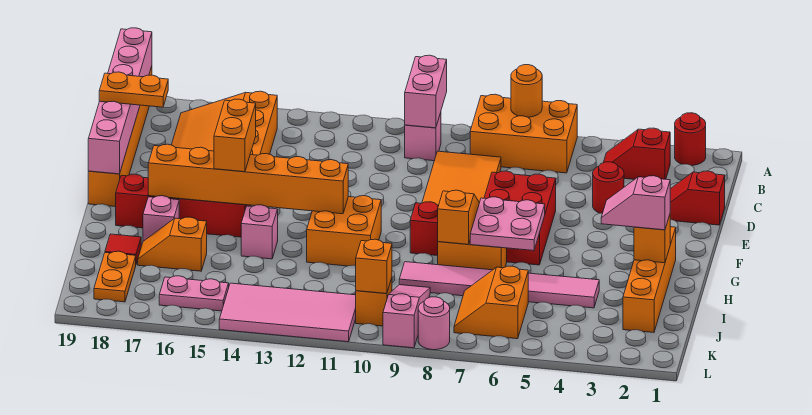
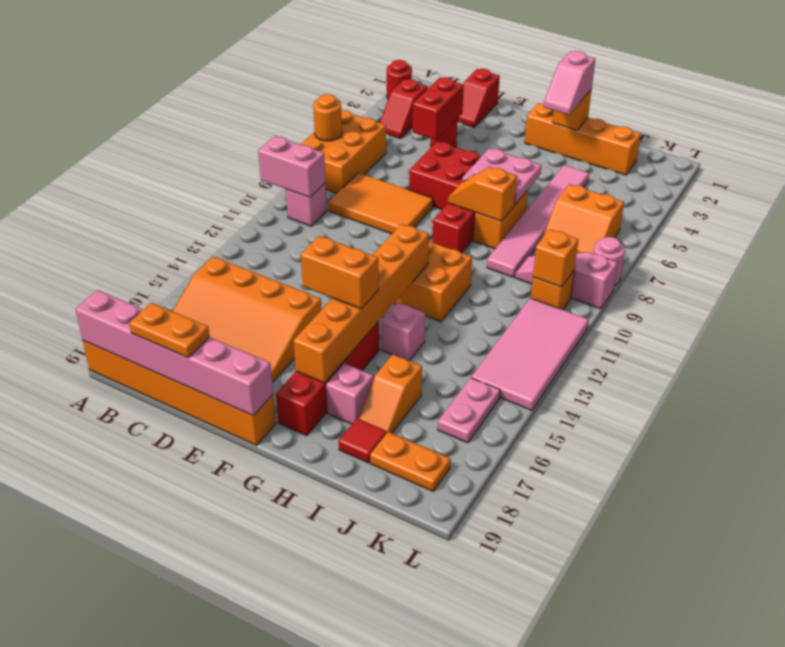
none -> red 1x2 brick [413,77,464,140]
orange 1x2 plate [99,72,168,107] -> orange 1x2 plate turned to [129,303,210,358]

